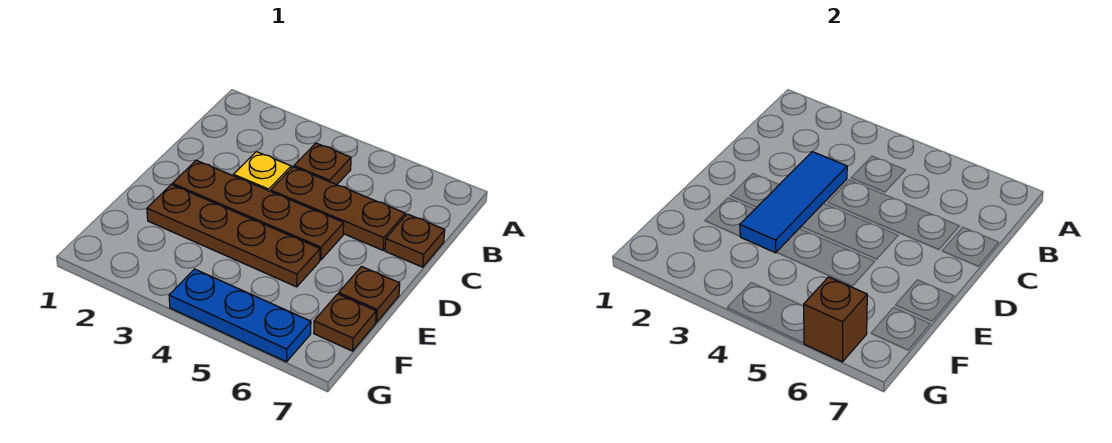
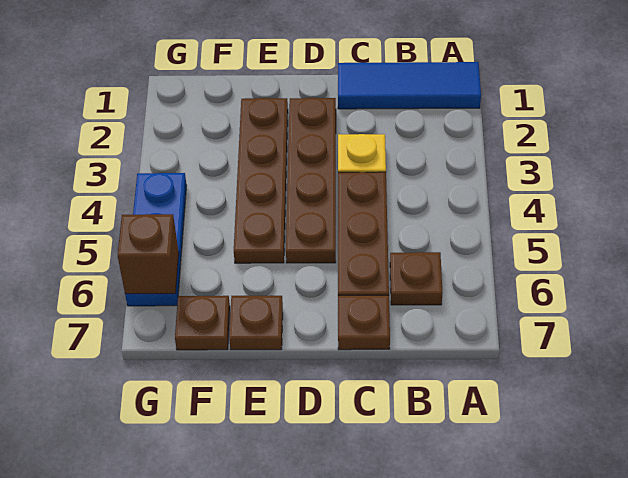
brown 1x1 plate [294,143,351,185] -> brown 1x1 plate moved to [390,252,442,305]
blue 1x3 tile [740,152,847,253] -> blue 1x3 tile moved to [338,62,481,109]

